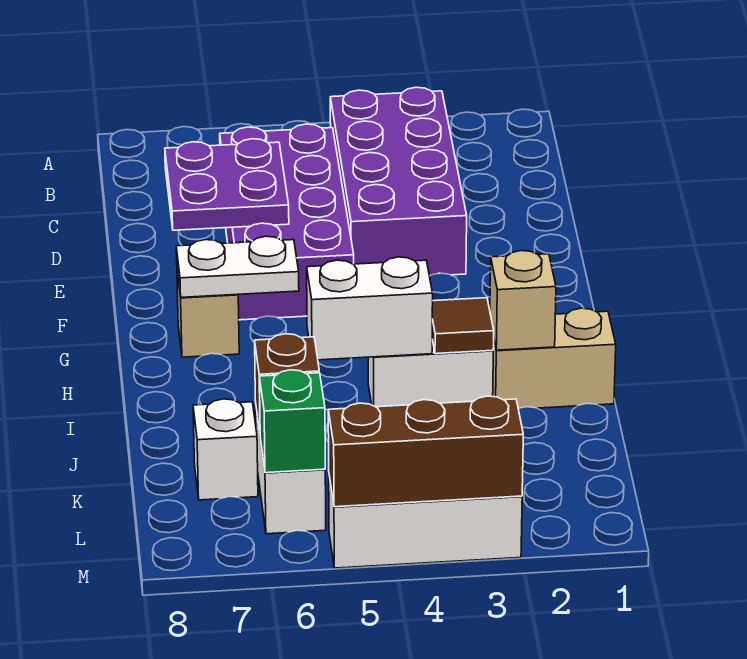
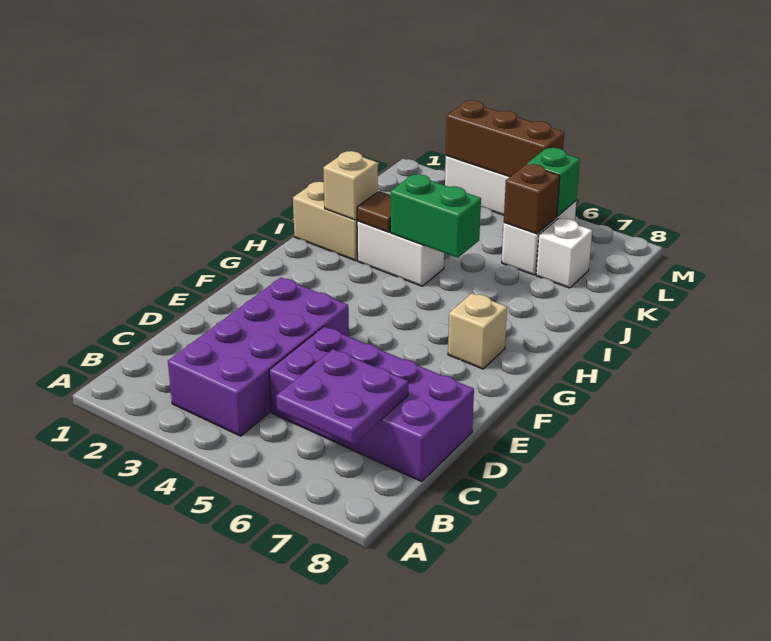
purple 2x4 brick [220,124,354,320] -> purple 2x4 brick turned to [269,327,474,481]
purple 2x2 plate [165,139,289,230] -> purple 2x2 plate moved to [276,349,408,445]
white 1x2 plate [176,236,299,297] -> none
white 1x2 brick [307,257,433,360] -> green 1x2 brick [390,174,481,258]

